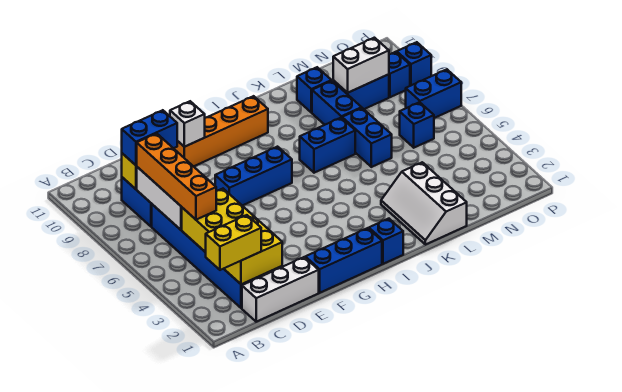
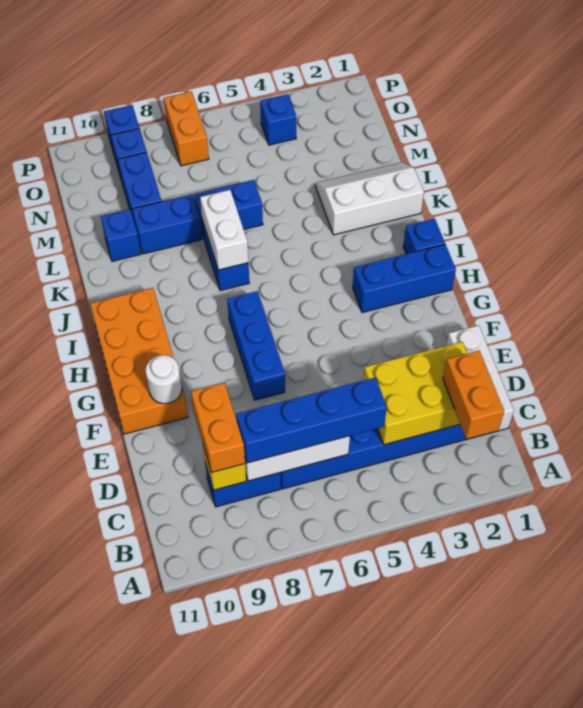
yellow 1x2 brick [206,215,261,270] -> orange 1x2 brick [443,351,504,439]
yellow 2x4 brick [182,189,282,284] -> yellow 2x3 brick [363,342,467,445]
orange 1x4 brick [137,133,216,220] -> blue 1x4 brick [236,377,387,463]
blue 1x2 brick [122,110,177,165] -> orange 1x2 brick [191,383,245,472]
blue 1x3 brick [305,228,382,293] -> blue 1x3 brick turned to [353,244,456,313]
orange 1x4 brick [174,96,268,166] -> orange 2x4 brick [90,288,188,434]
white 1x1 brick [170,101,205,147] -> white 1x1 round brick [146,355,182,404]
white 2x3 slope [381,162,467,245] -> white 2x3 slope turned to [316,162,424,235]
white 1x2 brick [333,38,389,93] -> white 1x2 brick moved to [200,190,248,270]
blue 1x1 brick [400,102,434,148] -> blue 1x1 brick moved to [260,94,296,145]
blue 1x2 brick [406,69,461,118] -> orange 1x2 brick [164,91,209,166]

